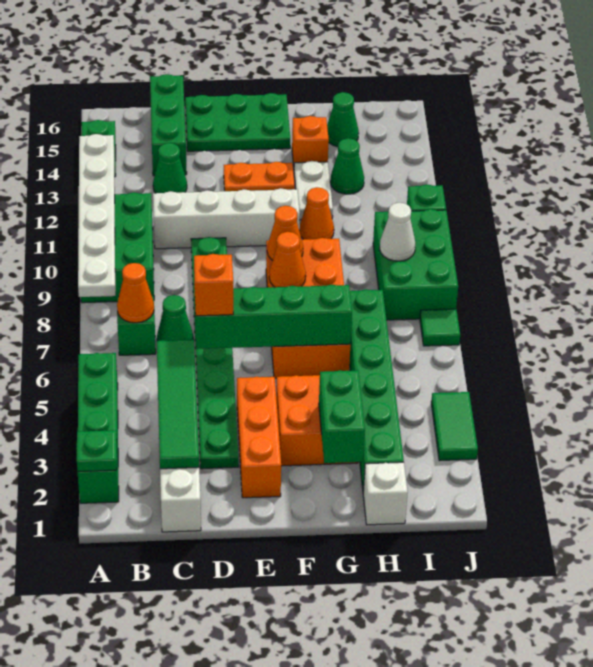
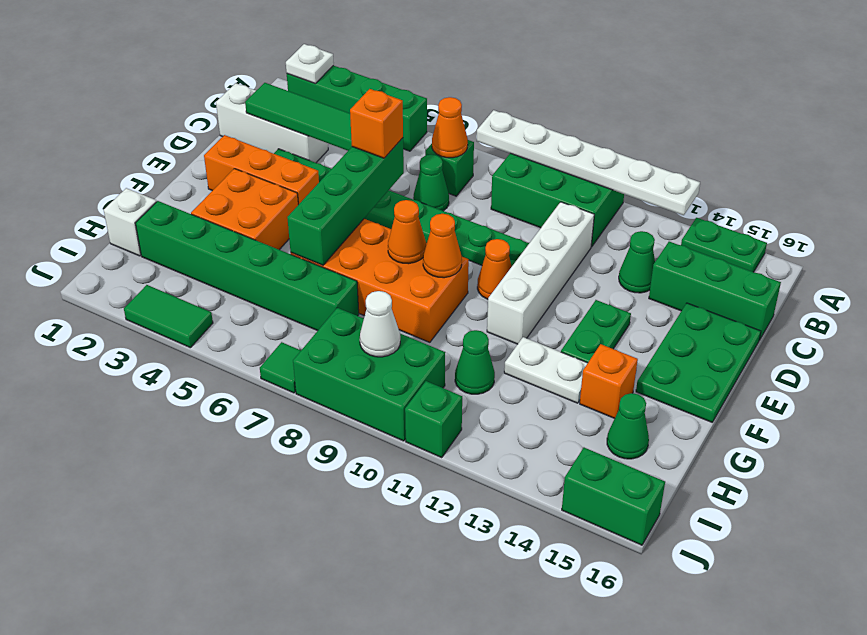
green 1x1 plate [77,430,117,472] -> white 1x1 plate [286,44,334,83]
orange 1x2 plate [224,162,295,191] -> green 1x2 plate [561,300,631,363]
green 1x2 brick [319,370,365,463] -> green 1x2 brick moved to [562,448,665,545]
orange 1x1 cone [299,187,334,239] -> orange 1x1 cone moved to [477,239,512,299]
green 1x1 cone [330,138,364,194] -> green 1x1 cone moved to [455,330,495,394]

